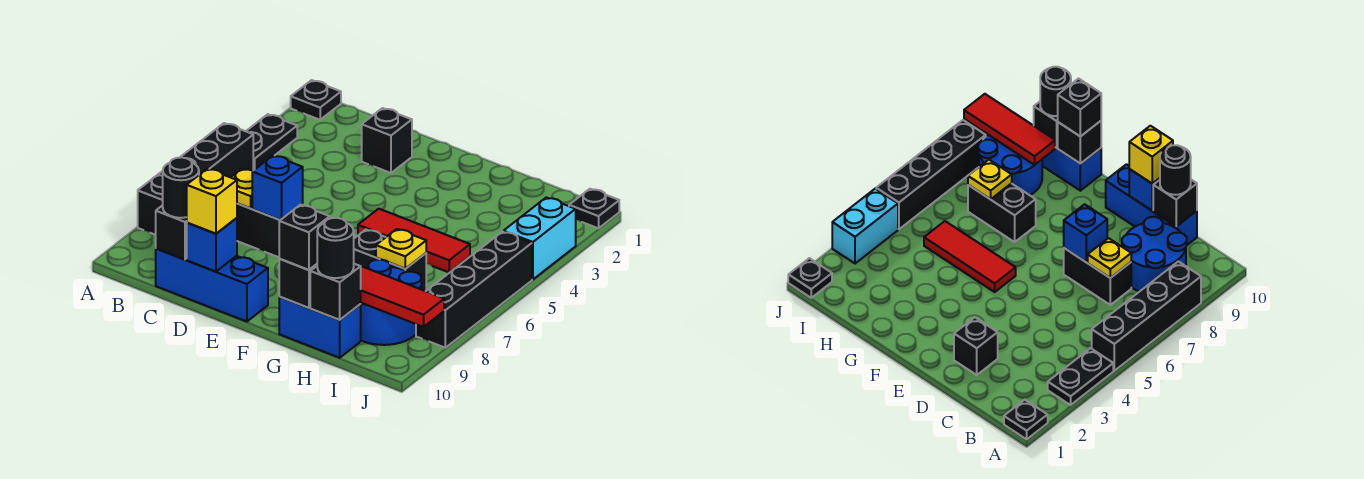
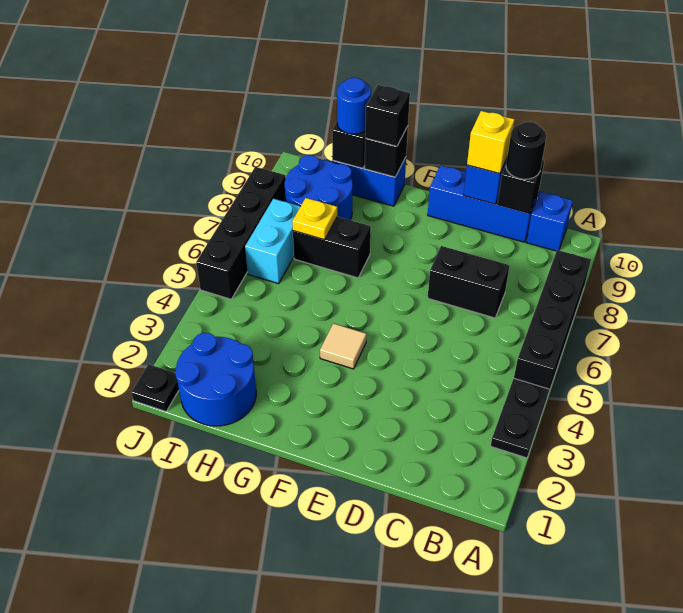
black 1x1 plate [291,80,341,120] -> none
blue 2x2 round brick [1122,217,1187,292] -> blue 2x2 round brick moved to [175,333,256,426]
yellow 1x1 plate [231,169,253,208] -> none
black 1x1 brick [362,108,412,173] -> none
blue 1x1 brick [252,155,303,220] -> blue 1x1 brick moved to [526,192,573,251]
none -> tan 1x1 tile [320,323,366,369]
red 1x3 tile [358,209,470,272] -> none
red 1x3 tile [361,266,444,327] -> none
black 1x1 round brick [317,218,354,278] -> blue 1x1 round brick [337,78,371,134]
cyan 1x2 brick [504,197,576,280] -> cyan 1x2 brick moved to [245,199,301,284]

